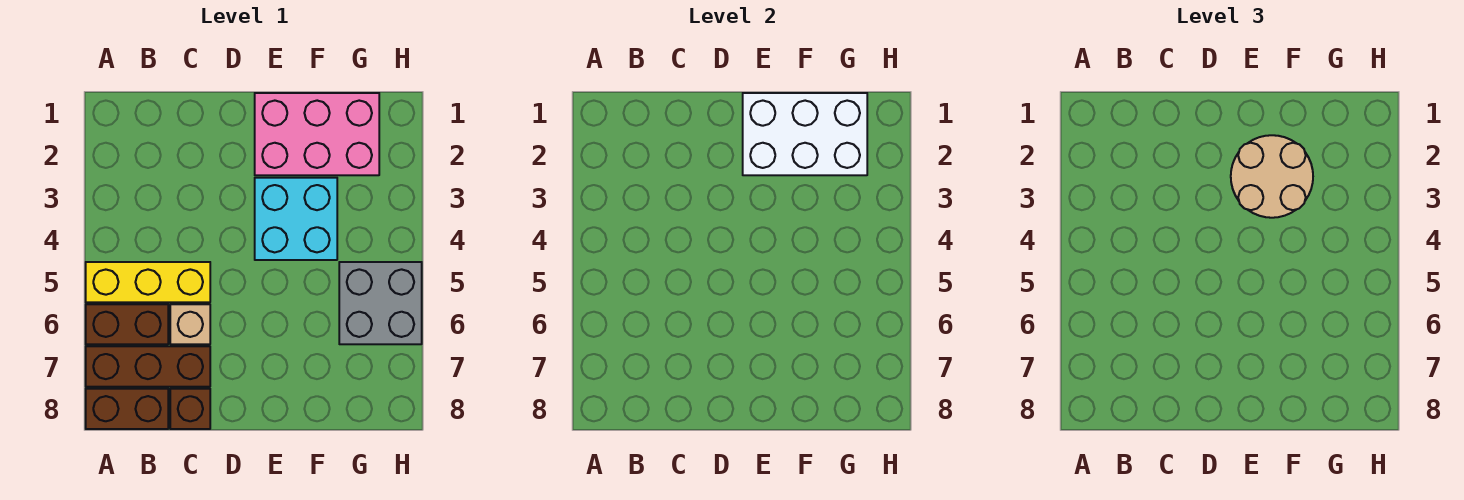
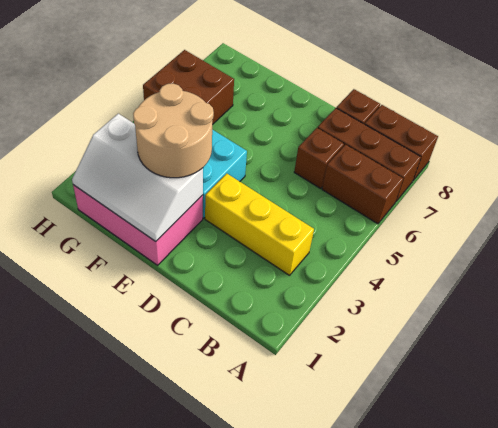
yellow 1x3 brick [86,262,210,302] -> yellow 1x3 brick moved to [205,174,314,275]
tan 1x1 brick [170,304,210,344] -> brown 1x1 brick [294,128,344,188]
white 2x3 brick [743,93,867,175] -> white 2x3 slope [72,114,203,241]
grey 2x2 brick [339,262,422,344] -> brown 2x2 brick [143,50,234,125]

